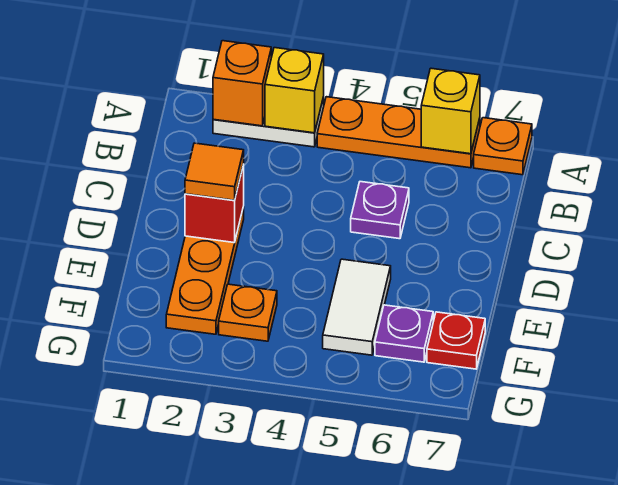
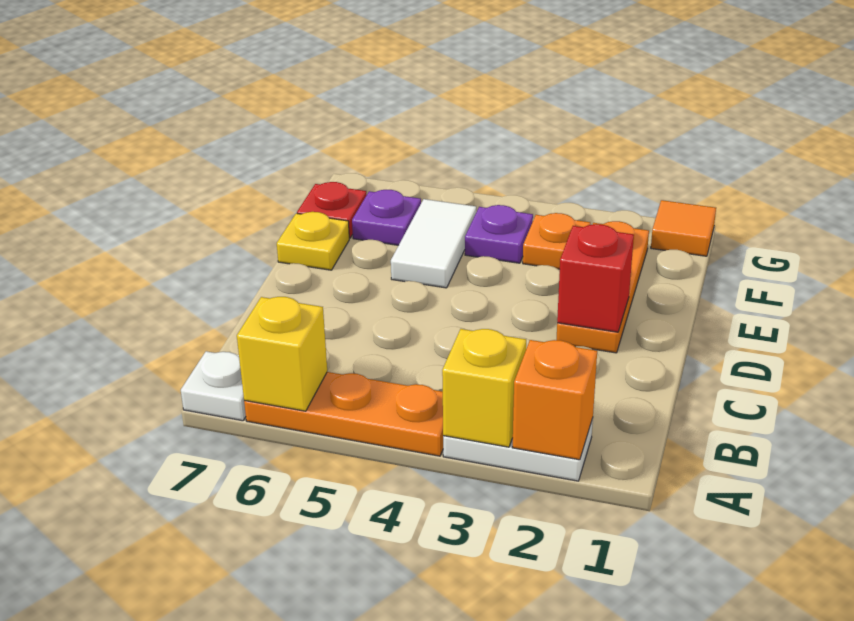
orange 1x1 plate [474,118,532,175] -> white 1x1 plate [181,351,246,421]
purple 1x1 plate [351,182,409,239] -> purple 1x1 plate moved to [465,205,533,263]
orange 1x1 tile [185,143,244,200] -> orange 1x1 tile moved to [651,200,716,256]
none -> yellow 1x1 plate [277,212,349,270]

